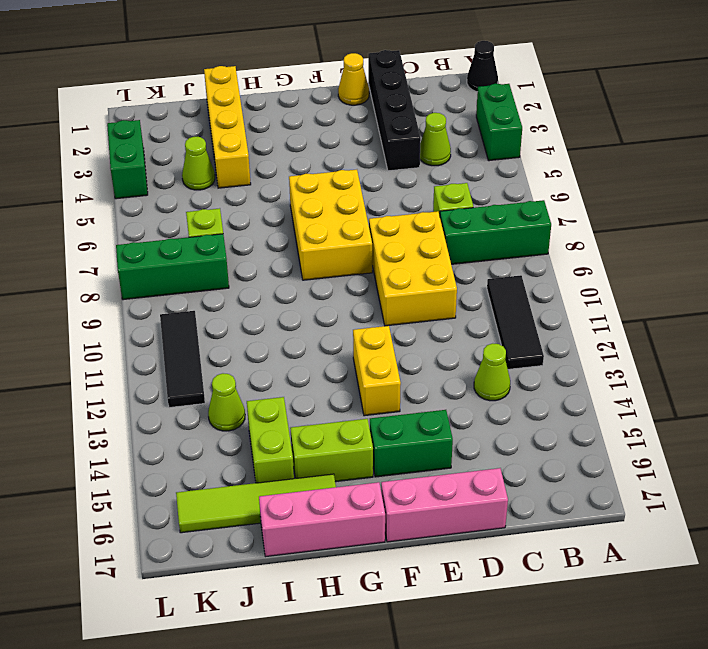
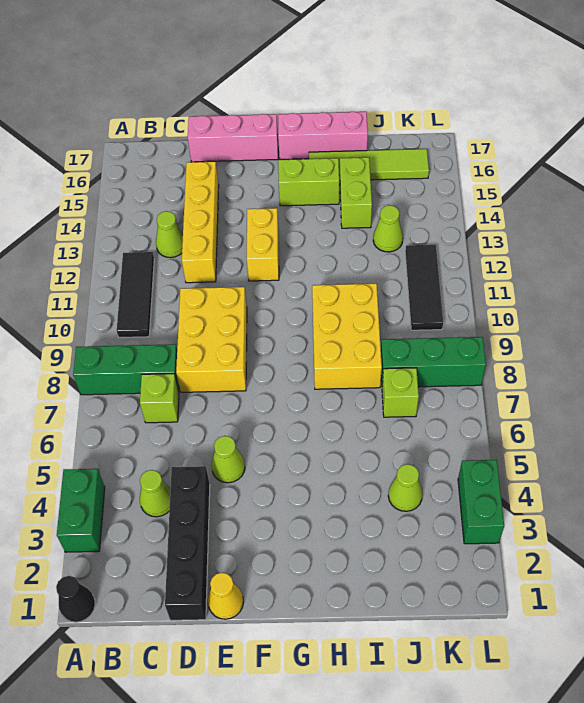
none -> lime 1x1 cone [211,436,245,483]
green 1x2 brick [370,410,453,477] -> none
yellow 2x3 brick [289,170,372,280] -> yellow 2x3 brick moved to [312,283,382,389]
yellow 1x4 brick [204,66,251,188] -> yellow 1x4 brick moved to [182,162,219,283]

